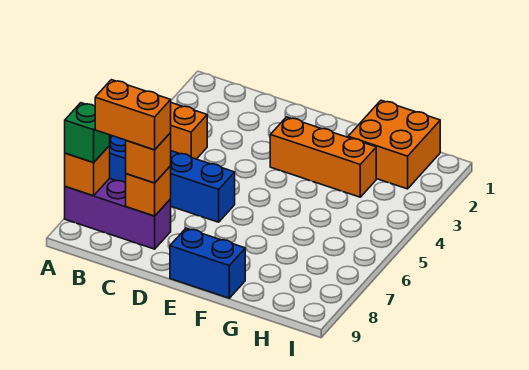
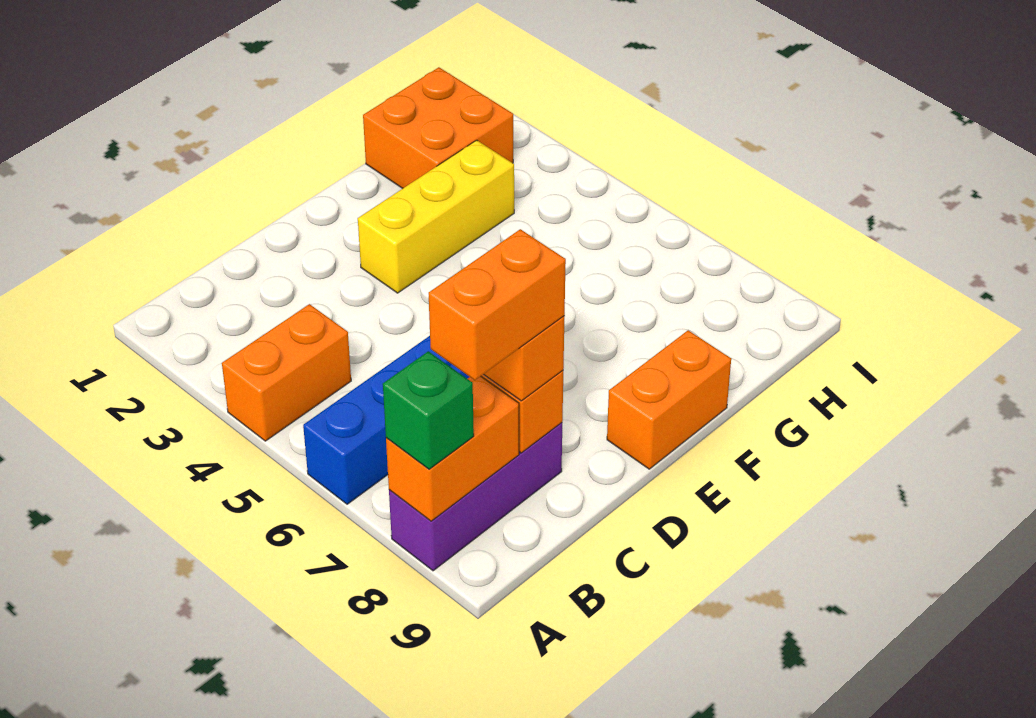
orange 1x1 brick [65,146,110,196] -> orange 1x2 brick [386,376,519,521]
orange 1x3 brick [270,117,376,197] -> yellow 1x3 brick [358,140,514,293]
blue 1x2 brick [170,228,245,298] -> orange 1x2 brick [607,330,731,469]

